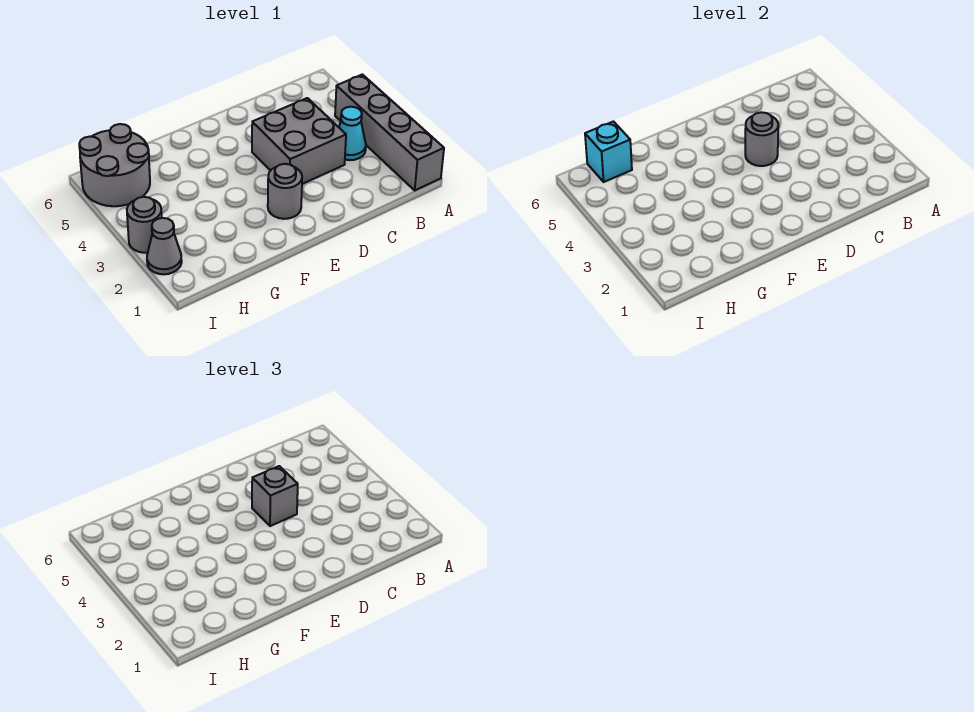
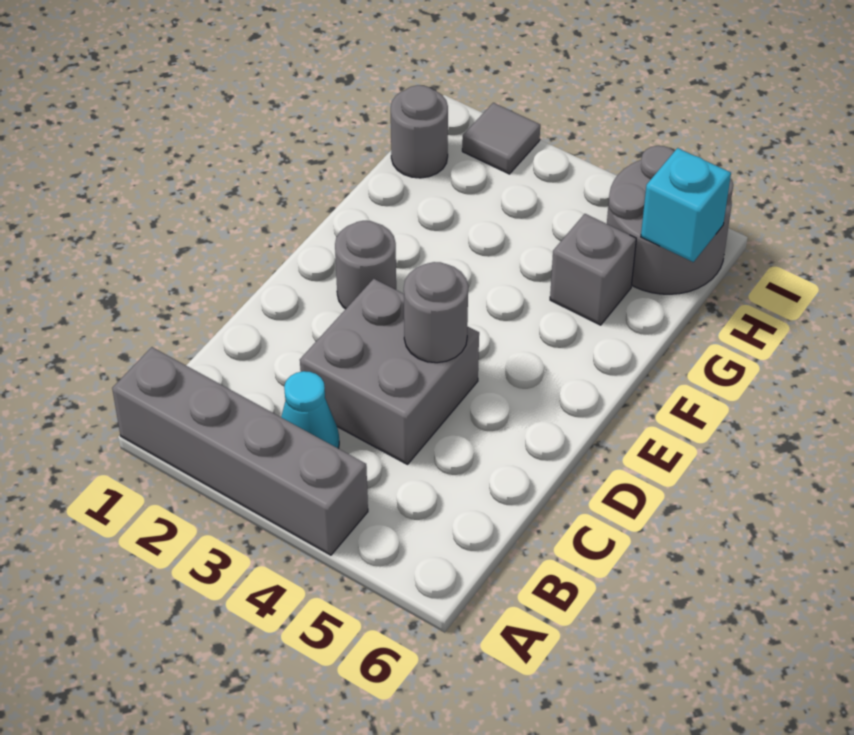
grey 1x1 brick [252,466,298,526] -> grey 1x1 brick moved to [550,214,636,325]
grey 1x1 cone [147,218,182,274] -> grey 1x1 tile [462,103,540,174]
grey 1x1 round brick [127,197,162,253] -> grey 1x1 round brick moved to [391,85,448,178]

